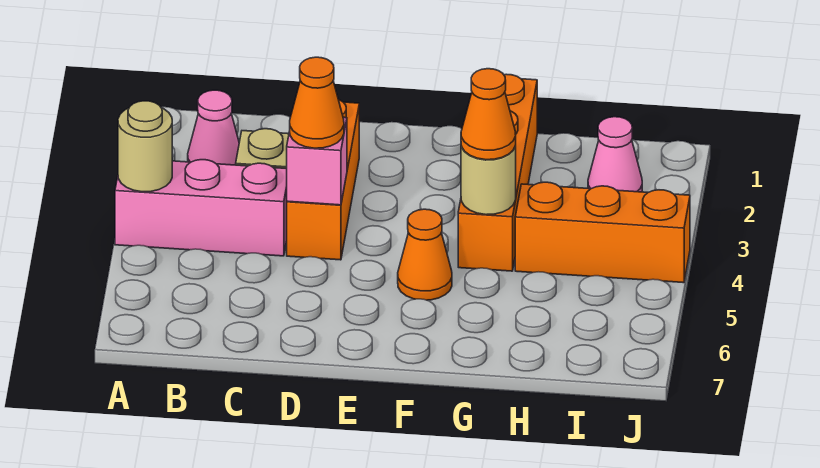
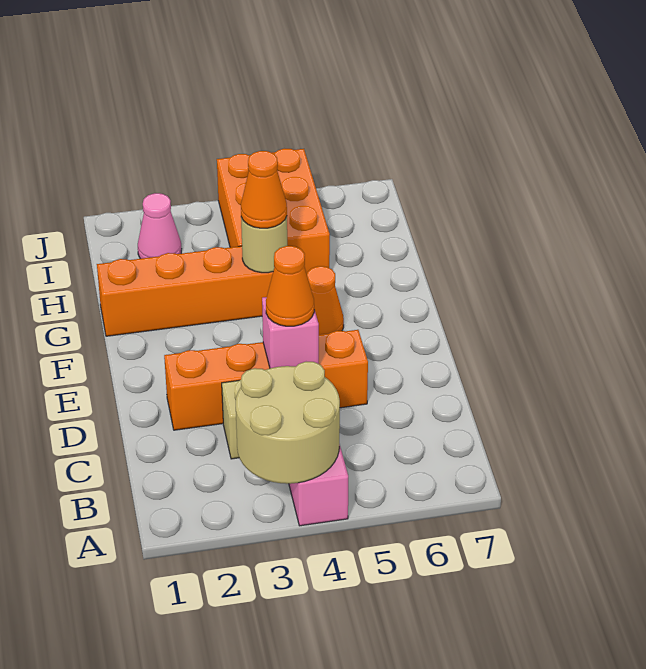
tan 1x1 round brick [118,101,172,192] -> tan 2x2 round brick [236,362,340,484]
pink 1x1 cone [188,90,239,165] -> none
orange 1x3 brick [287,99,359,260] -> orange 1x4 brick [164,330,368,430]
orange 1x3 brick [515,182,690,283] -> orange 2x3 brick [217,149,330,274]

